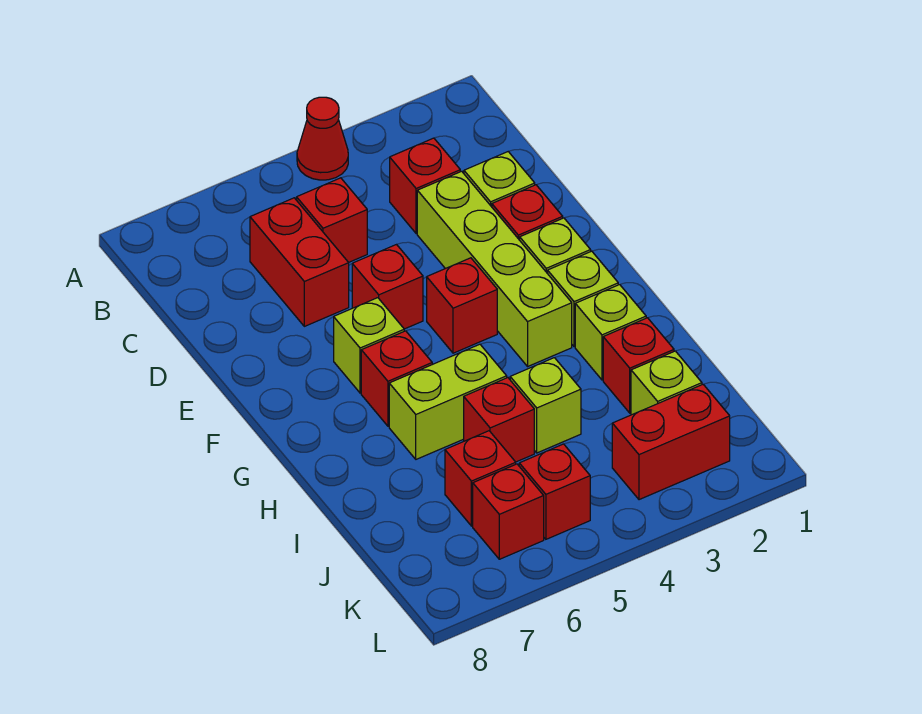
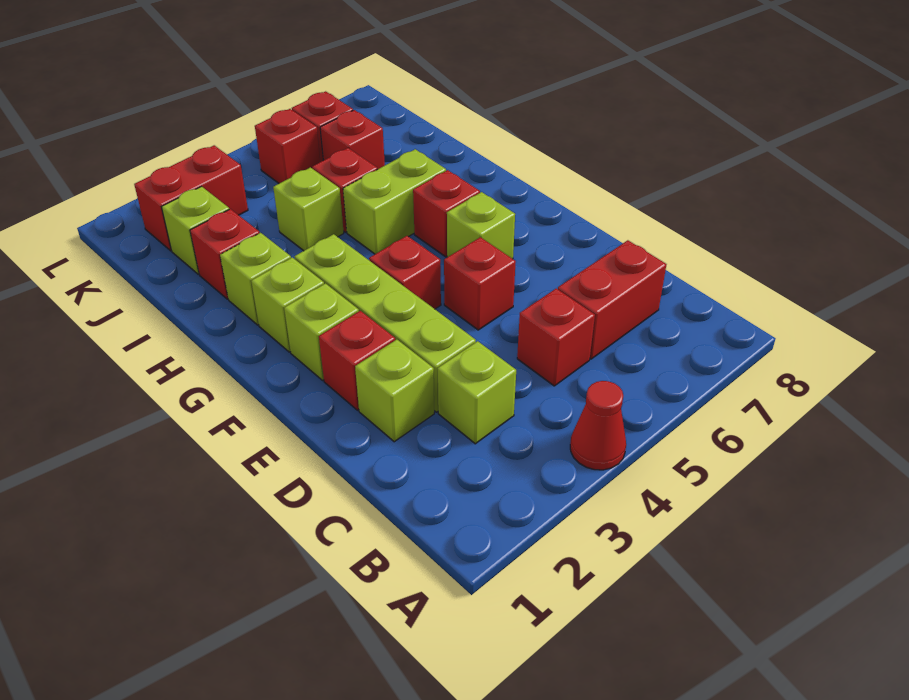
red 1x1 brick [390,138,460,234] -> lime 1x1 brick [438,341,516,444]
red 1x2 brick [250,198,349,326] -> red 1x2 brick turned to [558,240,667,359]

